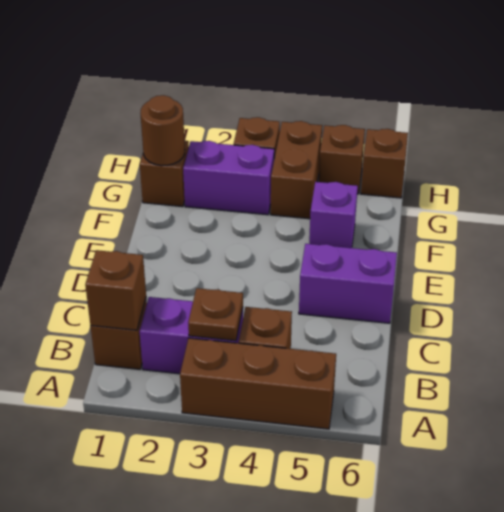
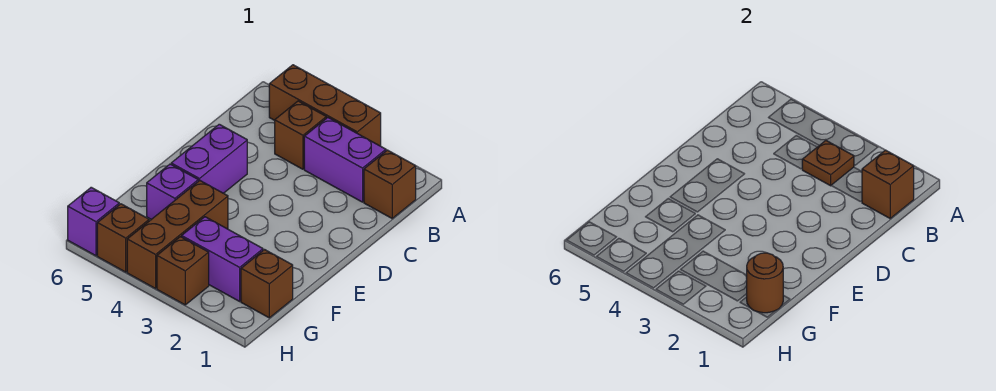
purple 1x2 brick [299,244,397,323] -> purple 1x2 brick turned to [171,124,247,193]
brown 1x2 brick [271,121,322,219] -> brown 1x3 brick [127,181,228,289]
brown 1x1 brick [361,129,408,198] -> purple 1x1 brick [68,187,119,256]

